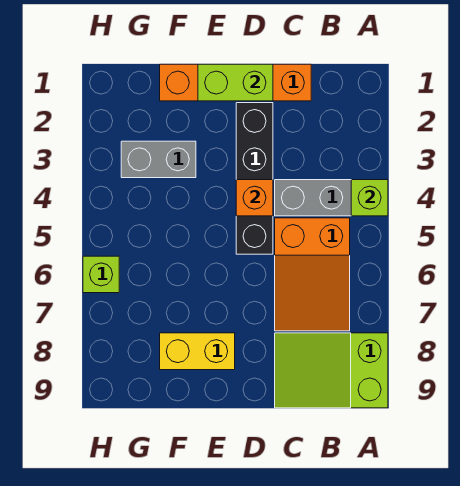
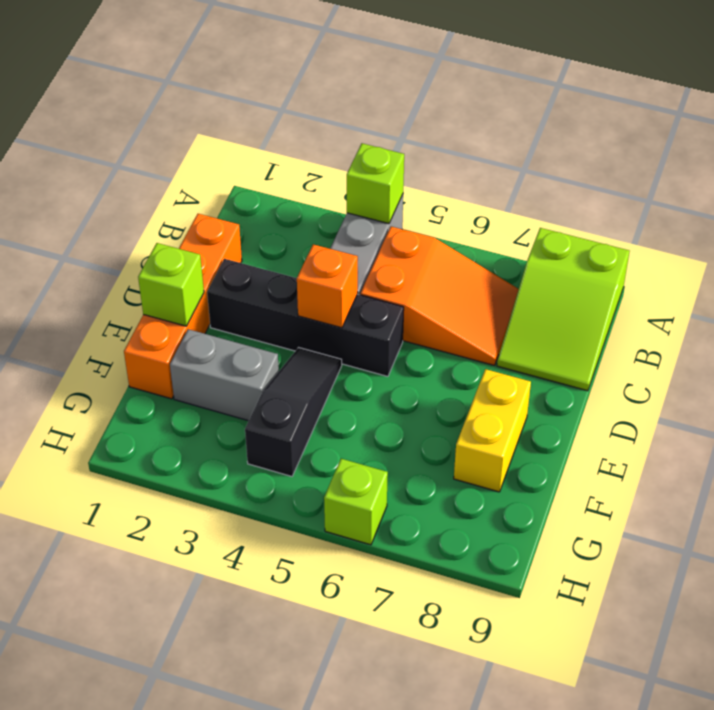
lime 1x2 brick [198,64,273,101] -> lime 1x1 brick [138,243,204,326]
none -> black 1x3 slope [245,348,342,476]
grey 1x2 brick [121,141,196,178] -> grey 1x2 brick turned to [170,329,279,421]

